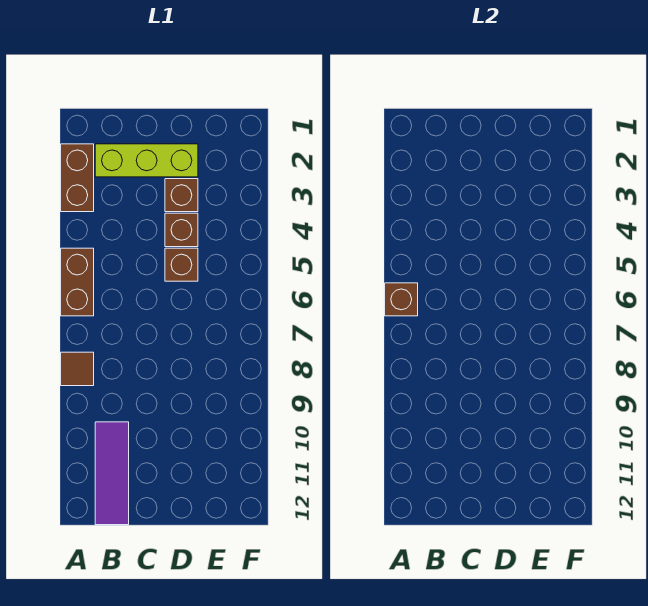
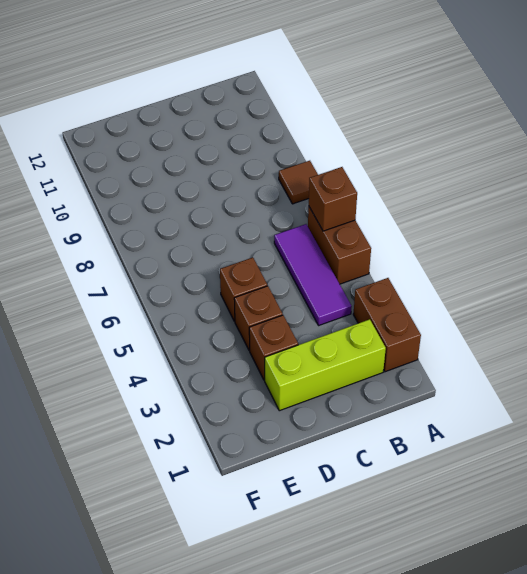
purple 1x3 tile [95,422,129,525] -> purple 1x3 tile moved to [274,224,352,326]

